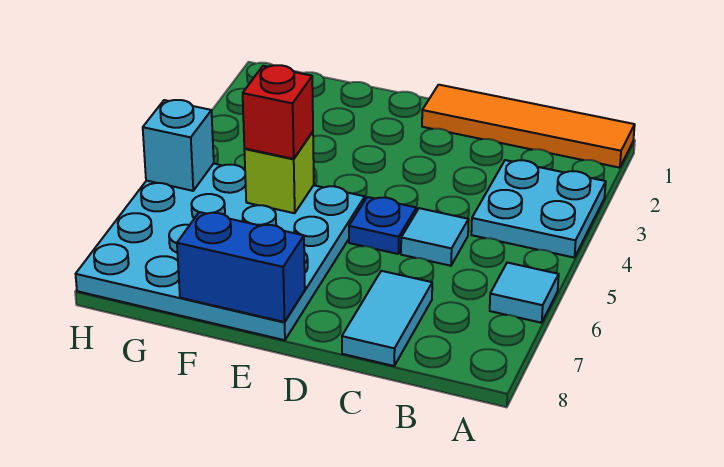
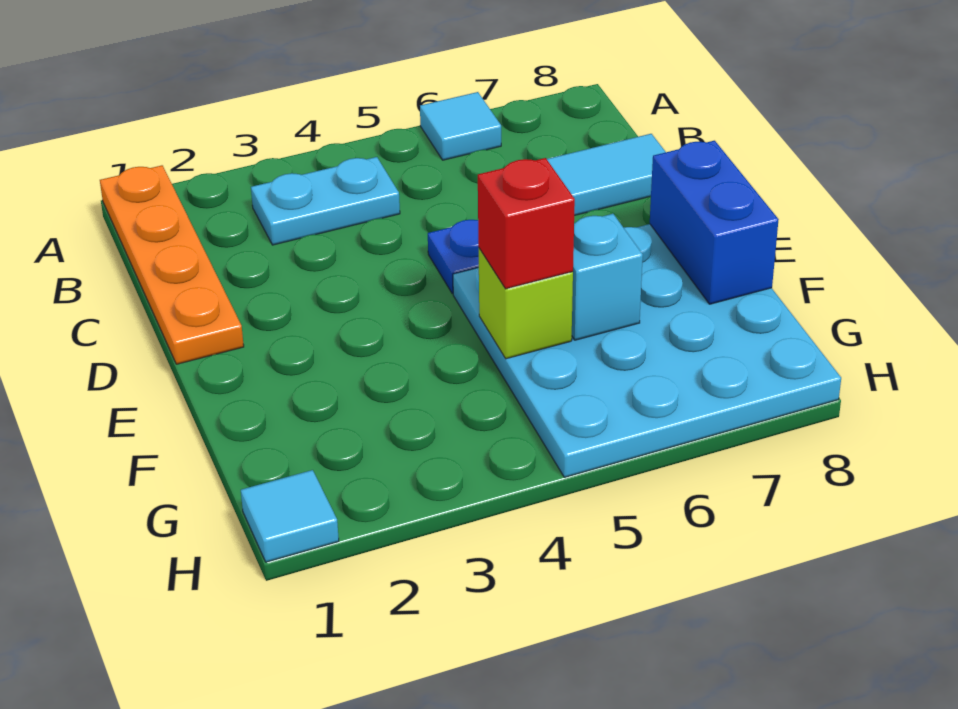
orange 1x4 tile [422,85,635,168] -> orange 1x4 plate [100,165,244,364]
cyan 2x2 plate [471,160,606,258] -> cyan 1x2 plate [251,157,400,245]
cyan 1x1 tile [401,208,469,266] -> cyan 1x1 tile moved to [241,470,339,562]
cyan 1x1 brick [143,100,214,191] -> cyan 1x1 brick moved to [572,214,643,340]

